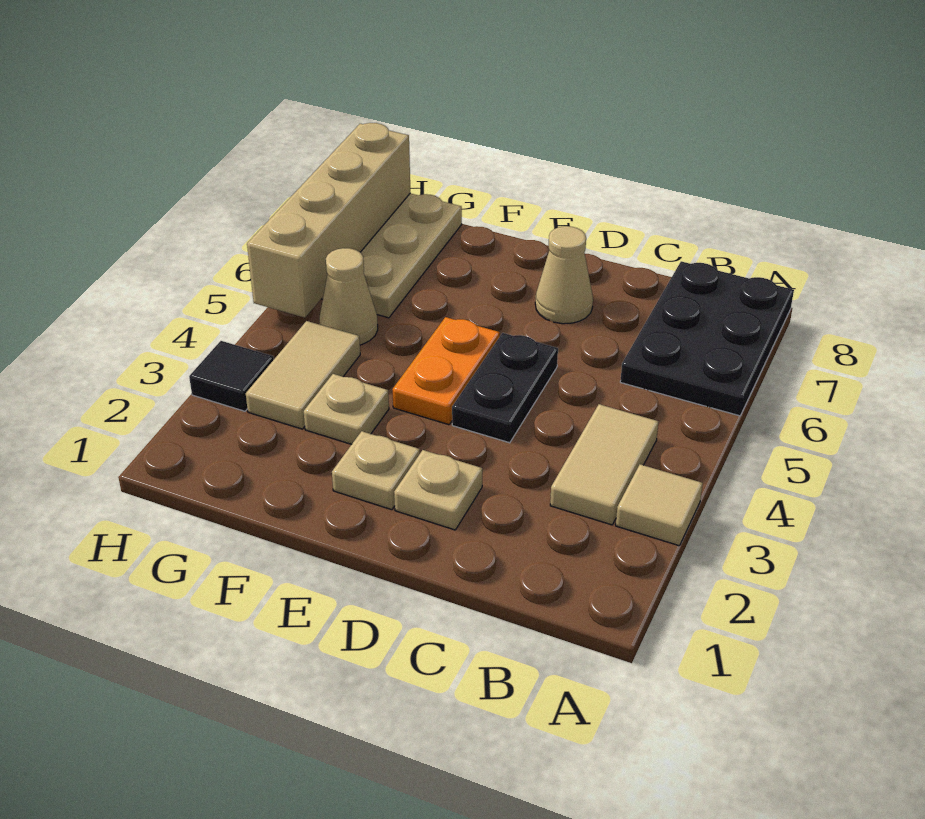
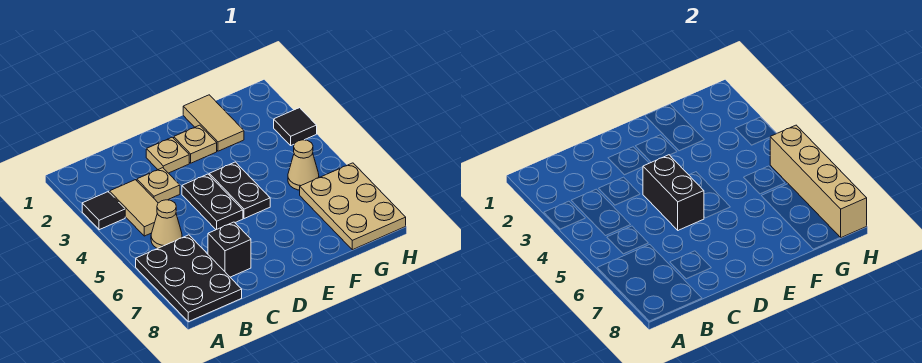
tan 1x1 tile [616,464,703,546] -> black 1x1 tile [82,192,125,230]
none -> black 1x1 brick [208,222,251,277]
none -> black 1x2 brick [643,155,704,230]
tan 1x1 cone [535,226,593,324] -> tan 1x1 cone moved to [151,200,182,249]
orange 1x2 plate [392,317,500,425] -> black 1x2 plate [209,162,270,219]
tan 1x1 plate [304,374,389,444] -> tan 1x1 plate moved to [137,168,180,203]
tan 1x2 tile [246,321,360,429] -> tan 1x2 tile moved to [183,95,244,151]

